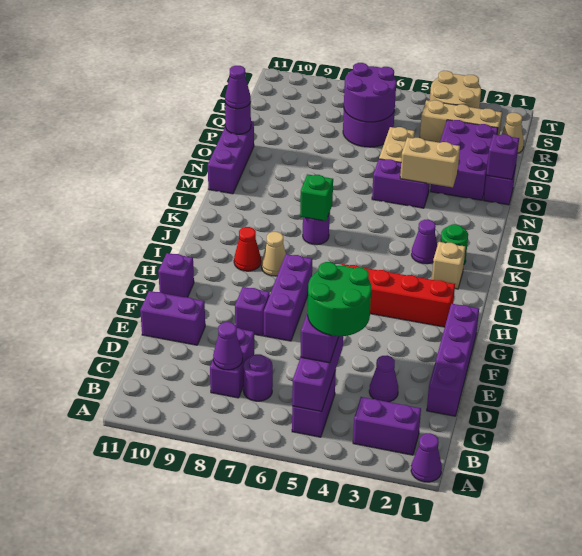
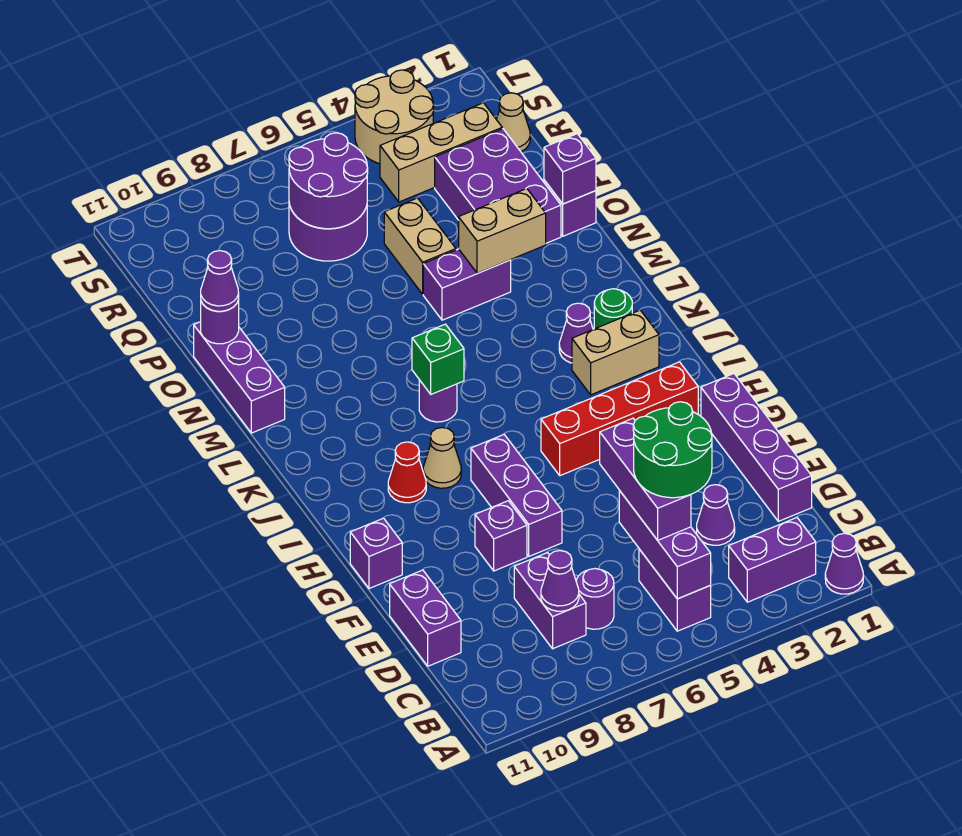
purple 1x2 brick [140,291,205,345] -> purple 1x2 brick turned to [390,570,461,666]
tan 1x1 brick [432,242,465,289] -> tan 1x2 brick [572,310,659,395]

